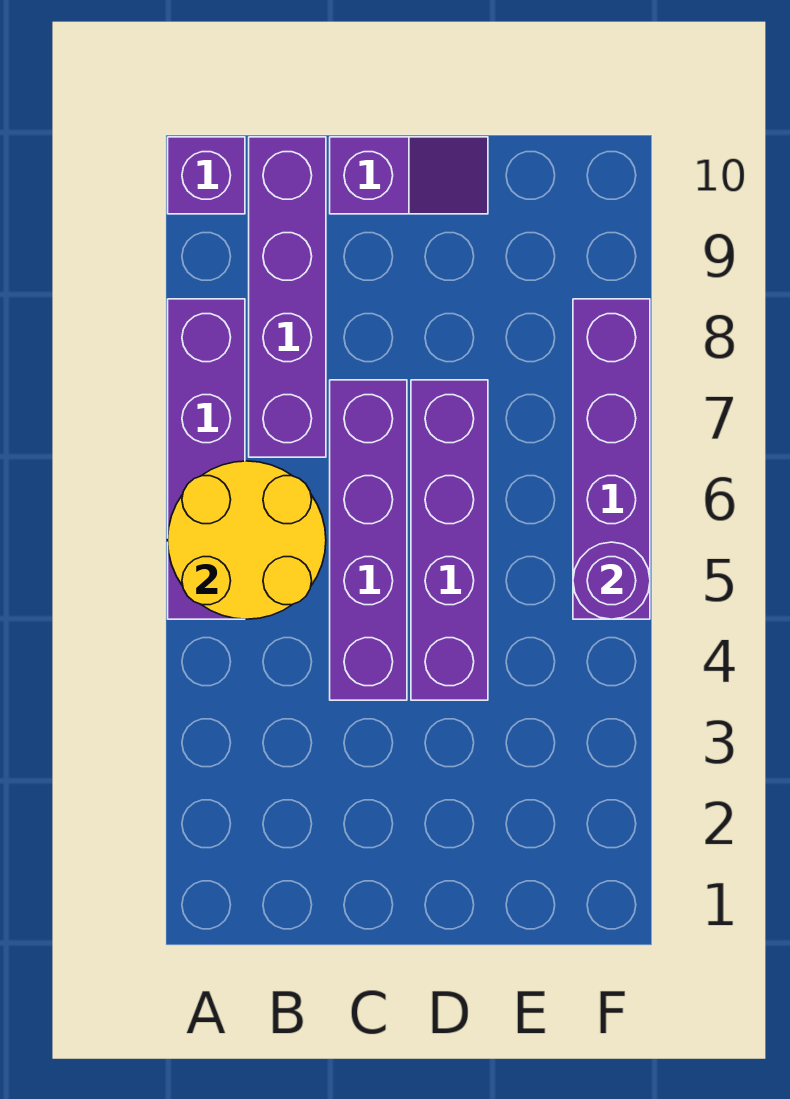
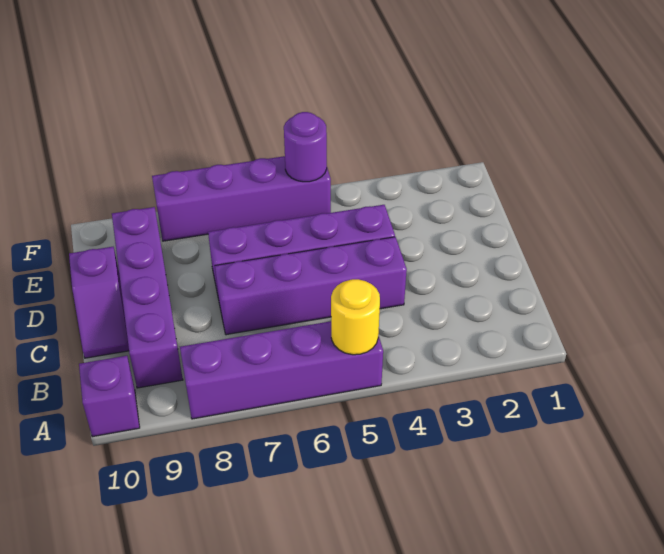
yellow 2x2 round brick [168,461,326,619] -> yellow 1x1 round brick [331,279,380,355]
purple 1x4 brick [249,137,326,457] -> purple 1x4 brick turned to [112,207,183,388]
purple 1x2 slope [330,137,488,214] -> purple 1x2 slope turned to [69,247,129,358]

